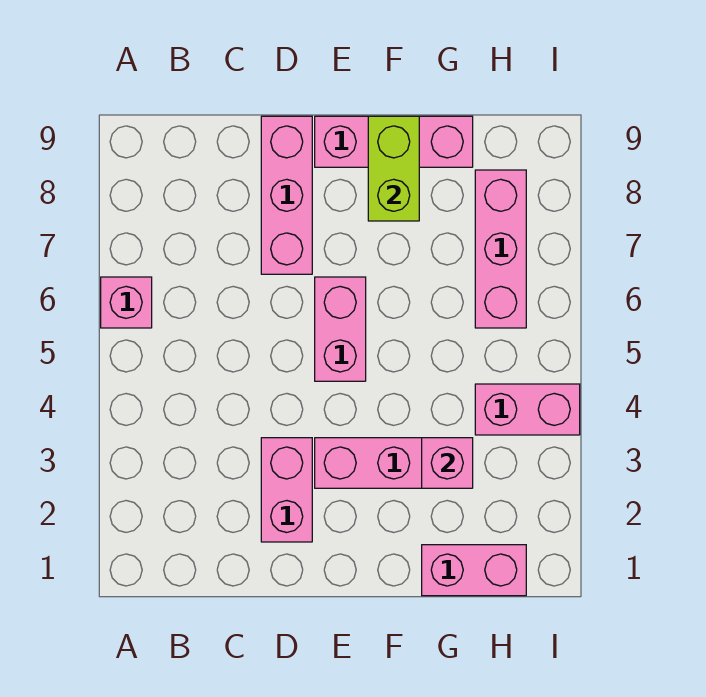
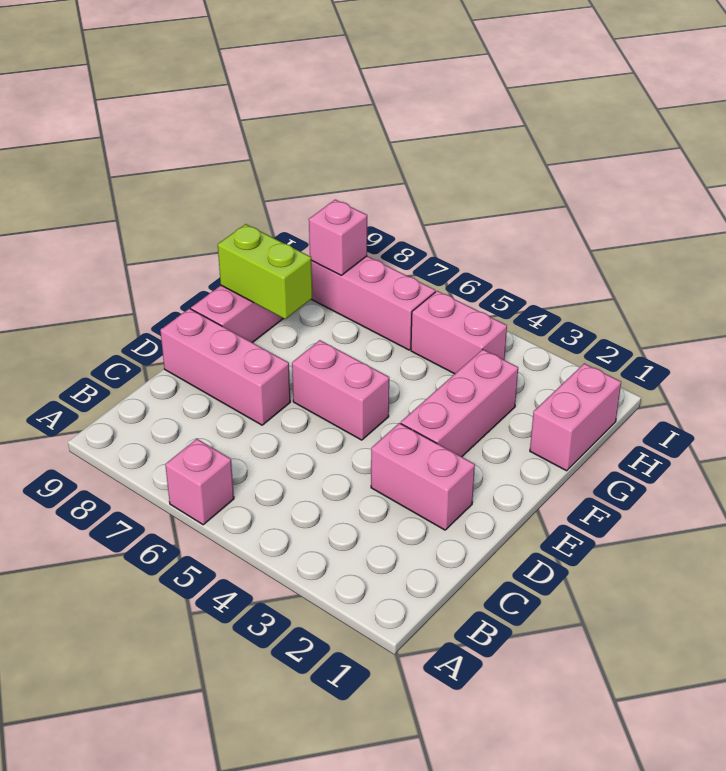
pink 1x1 brick [422,438,473,488] -> pink 1x1 brick moved to [309,200,367,275]
pink 1x2 brick [475,384,580,435] -> pink 1x2 brick turned to [411,291,507,374]

